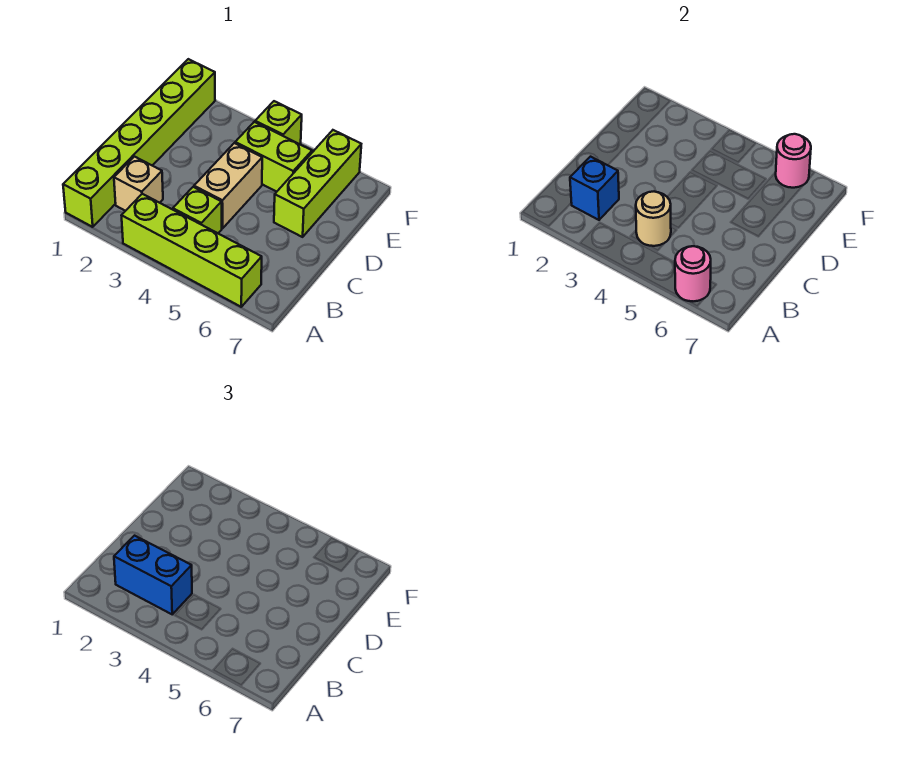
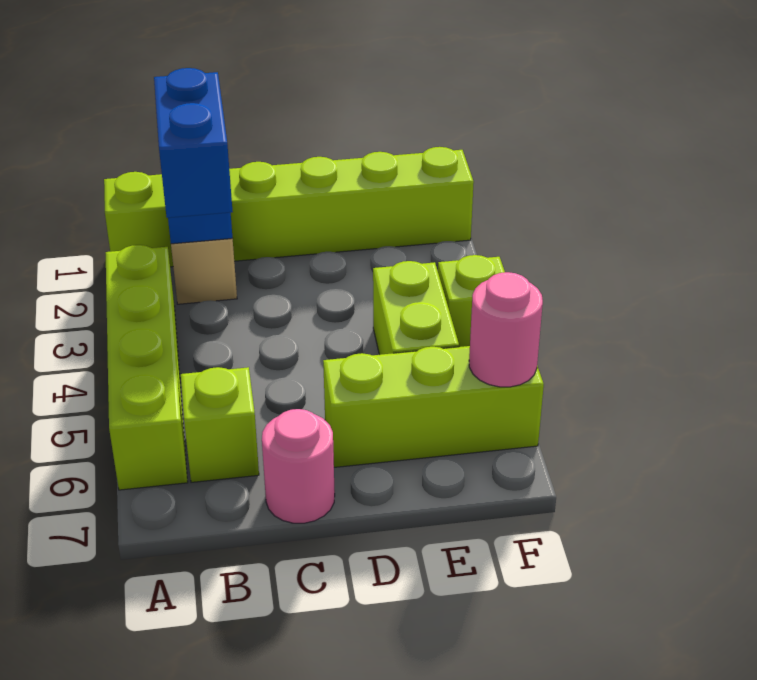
pink 1x1 round brick [675,246,711,301] -> pink 1x1 round brick moved to [262,409,335,523]
lime 1x1 brick [173,187,222,233] -> lime 1x1 brick moved to [181,367,259,482]
tan 1x1 round brick [636,192,671,246] -> none
tan 1x2 brick [194,143,262,229] -> none

